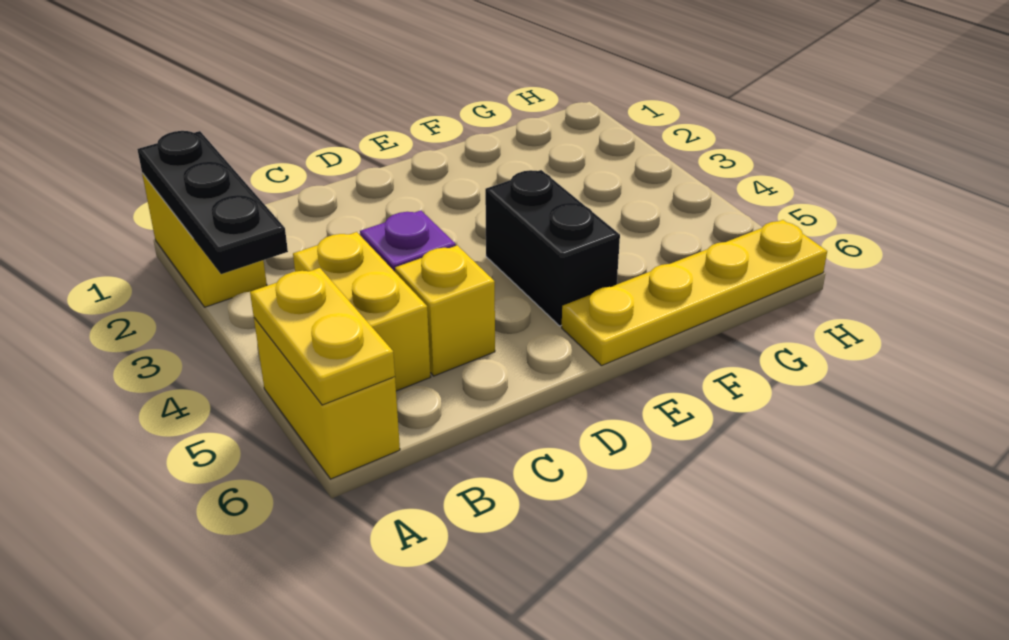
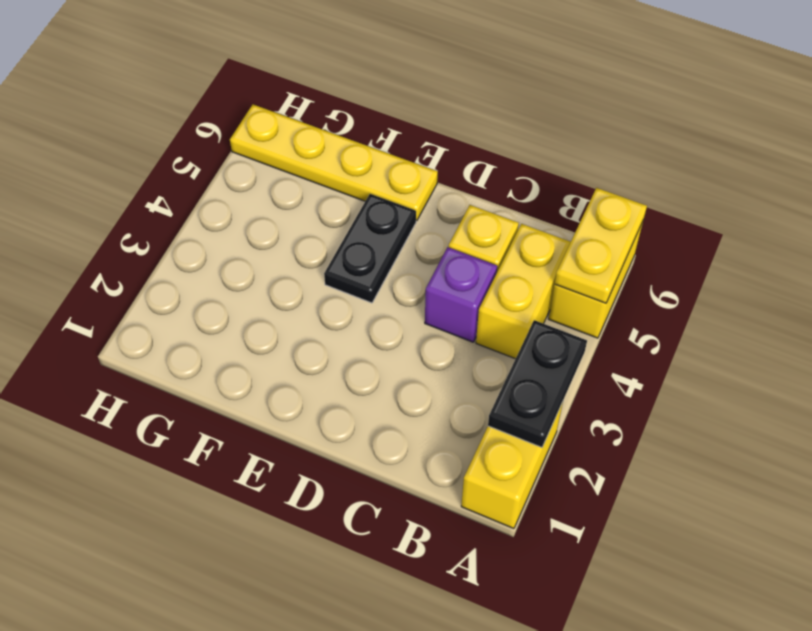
black 1x3 plate [137,131,288,274] -> black 1x2 plate [488,320,587,447]
black 1x2 brick [485,170,620,326] -> black 1x2 plate [324,194,416,303]

